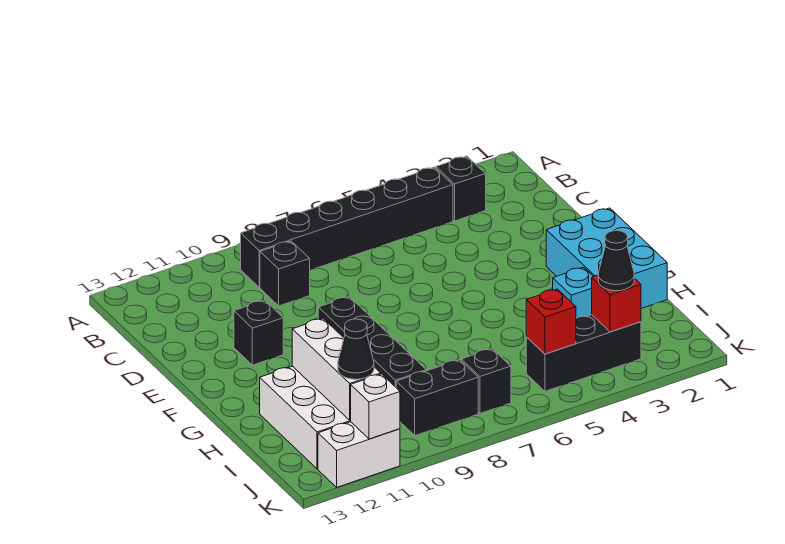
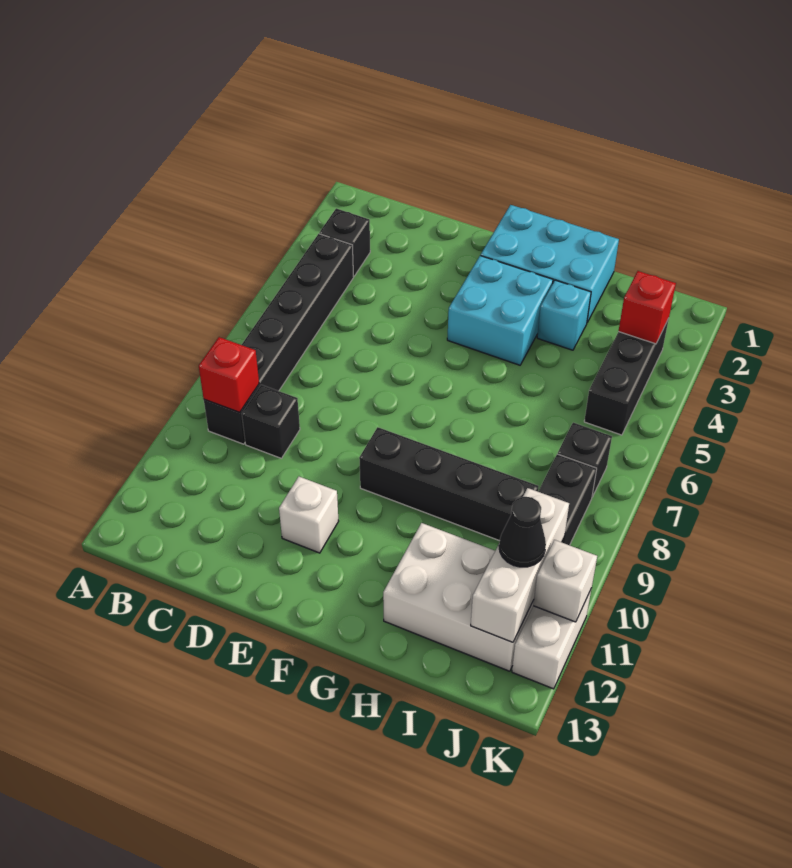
black 1x1 brick [234,300,283,365] -> white 1x1 brick [279,477,339,553]
none -> cyan 2x2 brick [447,256,553,365]
white 1x3 brick [292,319,381,420] -> white 1x3 brick turned to [471,488,569,642]
black 1x1 cone [598,230,634,291] -> none
red 1x1 brick [526,289,576,354] -> red 1x1 brick moved to [199,337,259,412]

